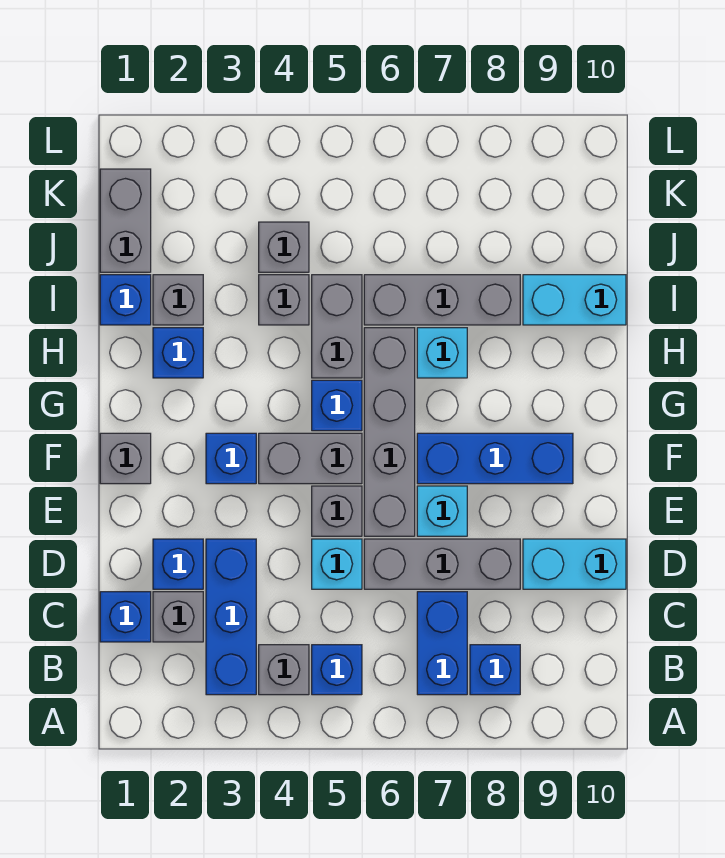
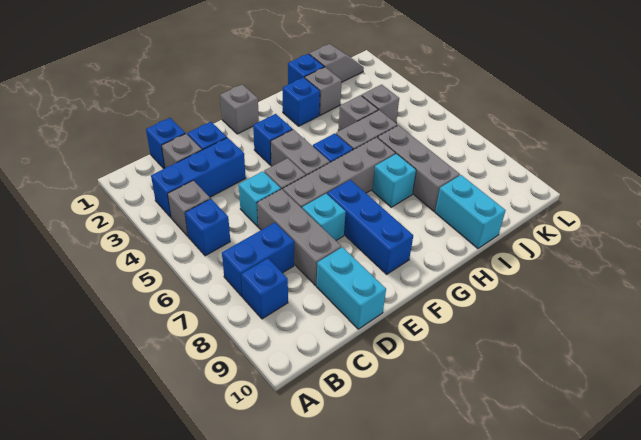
grey 1x2 brick [100,169,151,272] -> grey 1x2 slope [309,44,364,82]

